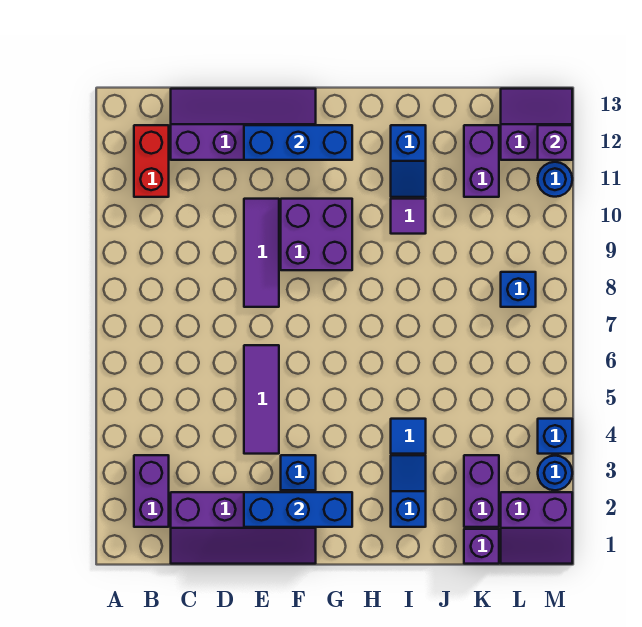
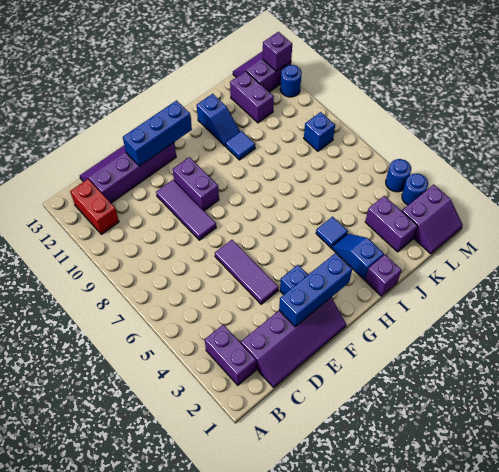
purple 2x2 brick [281,199,352,270] -> purple 1x2 brick [173,157,219,211]
purple 1x1 tile [391,199,426,234] -> blue 1x1 tile [226,131,255,160]
purple 1x1 brick [464,529,499,564] -> purple 1x1 brick moved to [365,255,401,296]
blue 1x1 brick [538,419,572,454] -> blue 1x1 round brick [386,159,411,192]

